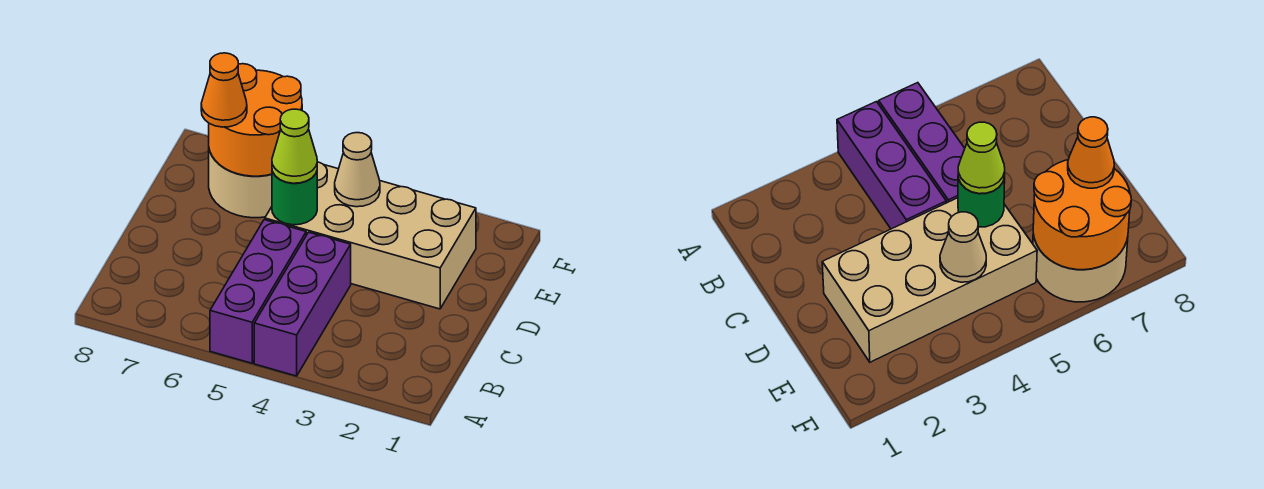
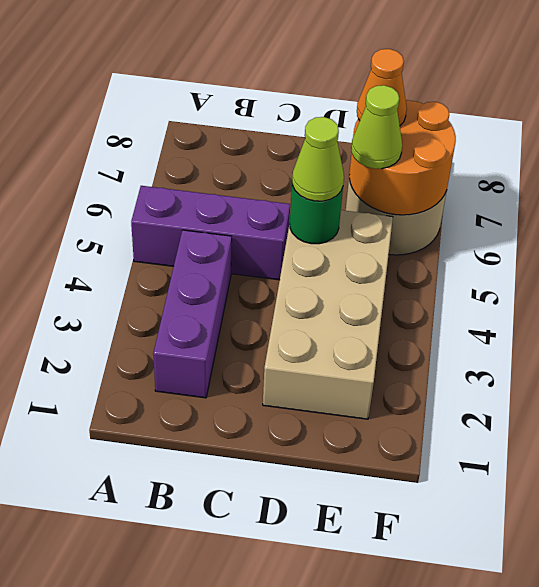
purple 1x3 brick [254,232,351,376] -> purple 1x3 brick turned to [153,230,232,398]
tan 1x1 cone [335,133,380,207] -> none
none -> lime 1x1 cone [351,85,402,169]

